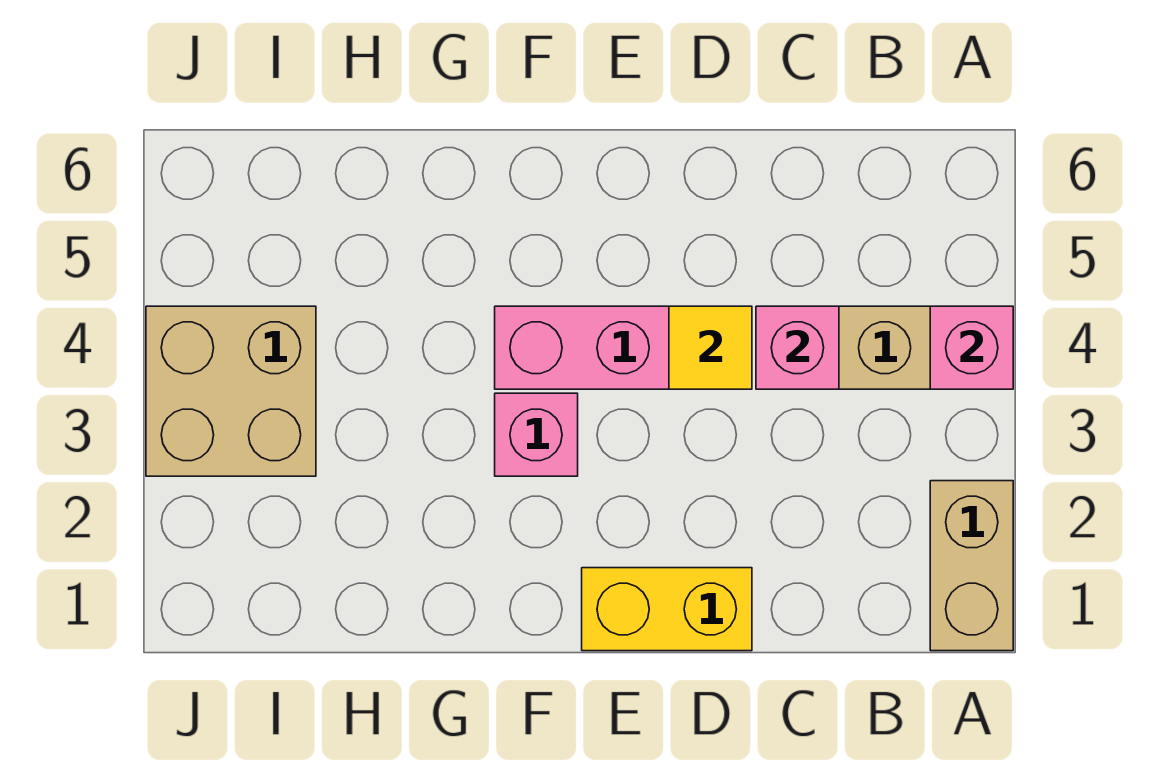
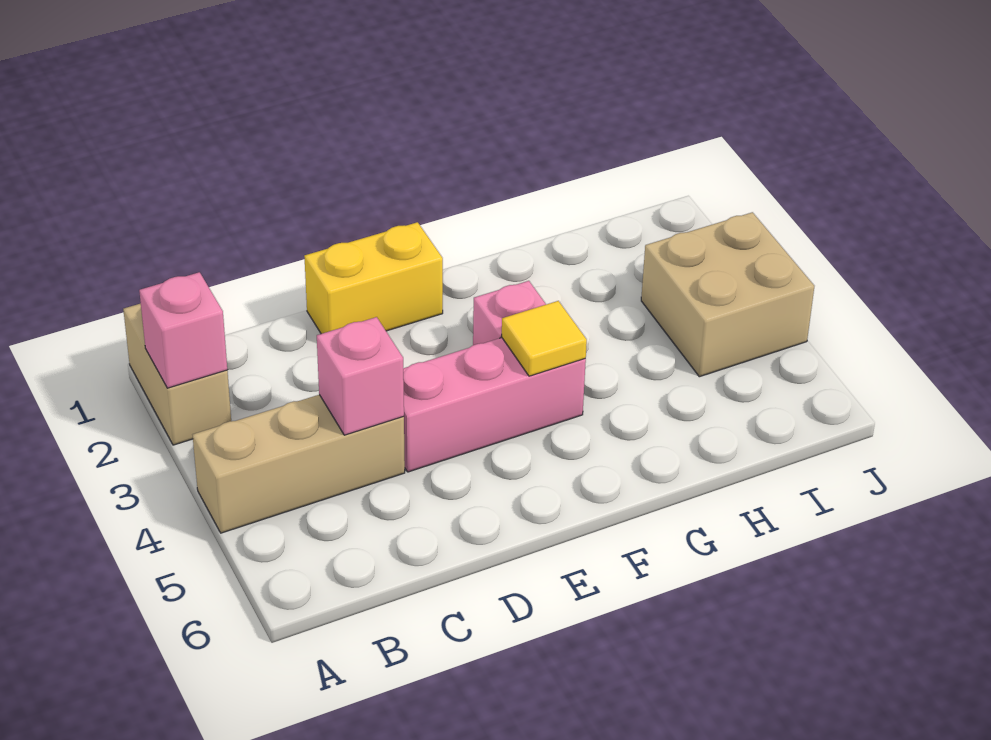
pink 1x1 brick [930,306,1013,389] -> pink 1x1 brick moved to [139,272,227,388]
yellow 1x1 tile [669,306,752,389] -> yellow 1x1 tile moved to [502,301,587,376]

